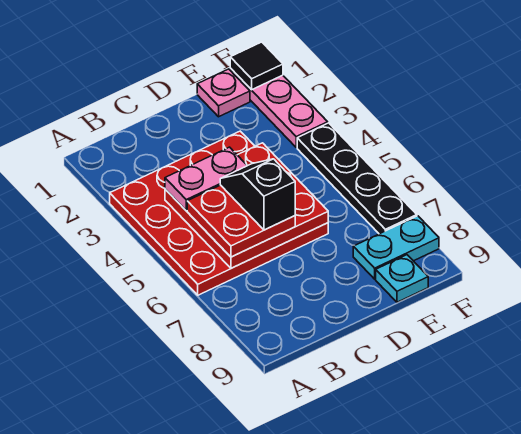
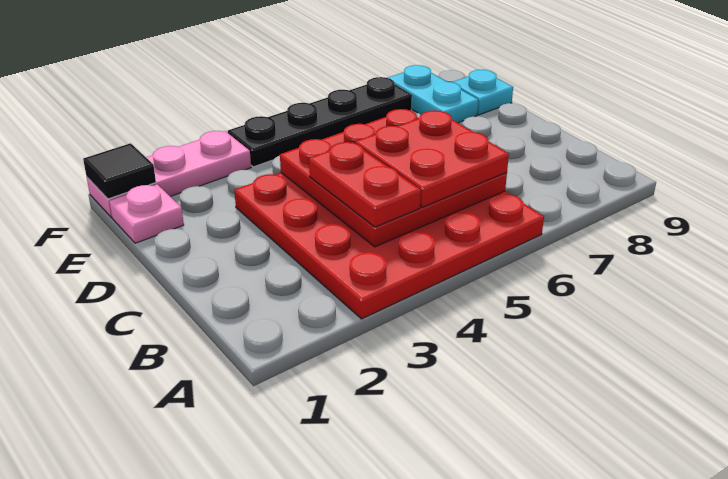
pink 1x2 plate [165,147,247,210] -> red 1x2 plate [309,142,421,227]
black 1x2 slope [220,159,295,230] -> none

